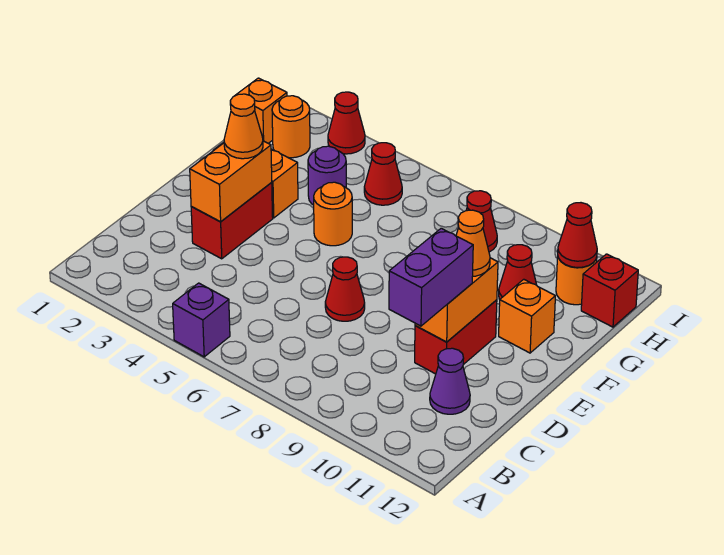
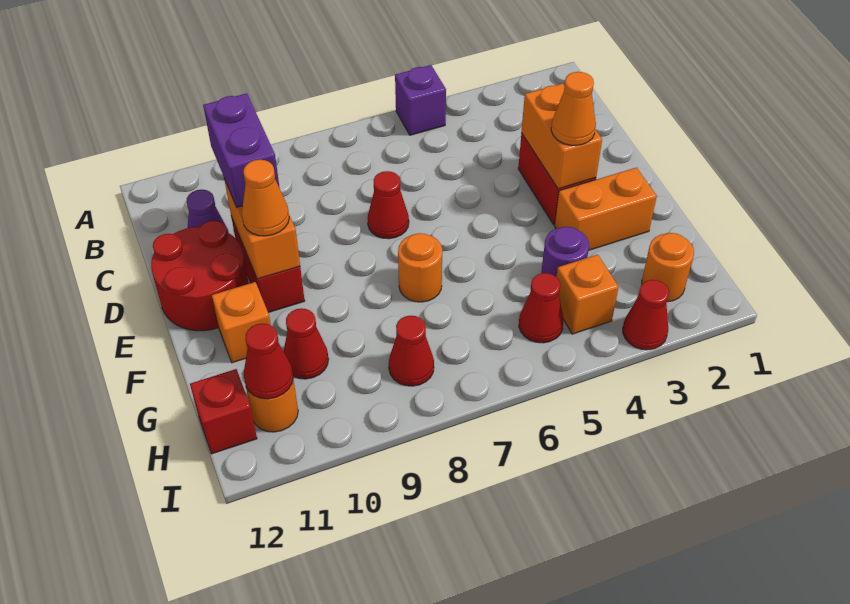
none -> red 2x2 round brick [151,221,249,331]
orange 1x1 round brick [314,182,352,246] -> orange 1x1 round brick moved to [398,233,442,302]
orange 1x1 brick [235,78,287,143] -> orange 1x1 brick moved to [556,255,619,334]

